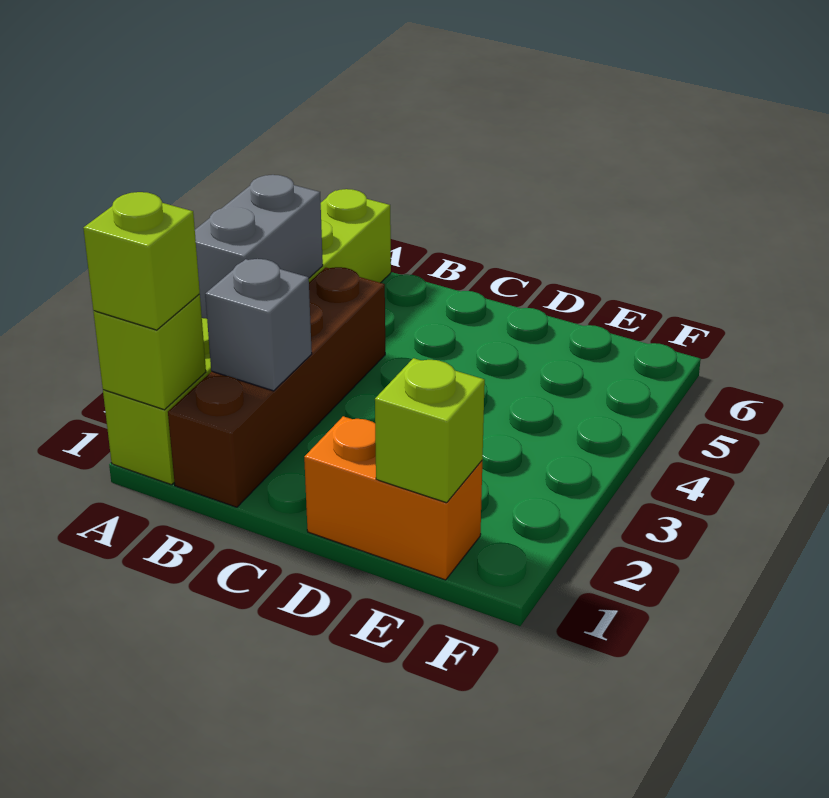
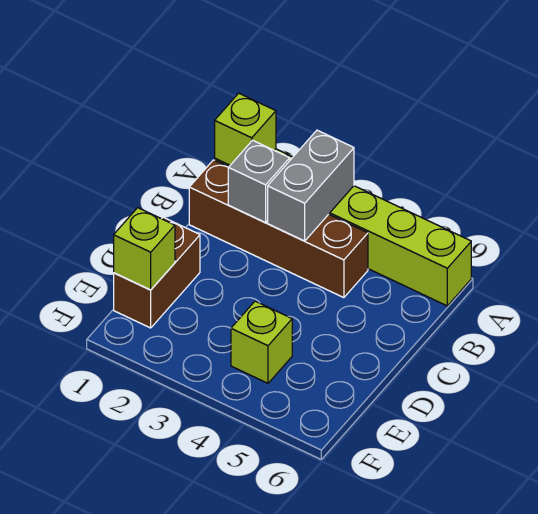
lime 1x1 brick [83,192,200,330] -> lime 1x1 brick moved to [231,301,292,383]
grey 1x2 brick [195,175,323,319] -> grey 1x2 brick turned to [268,130,354,241]
orange 1x2 brick [304,416,482,580] -> brown 1x2 brick [114,217,200,328]

